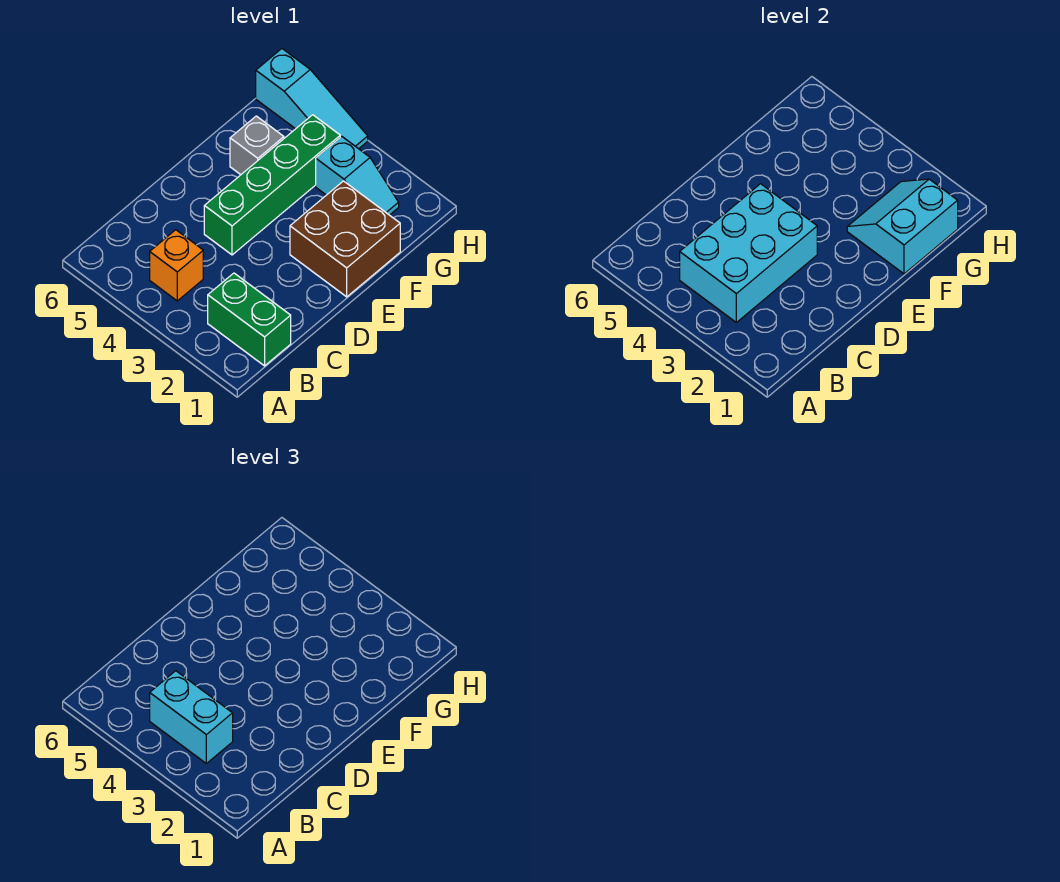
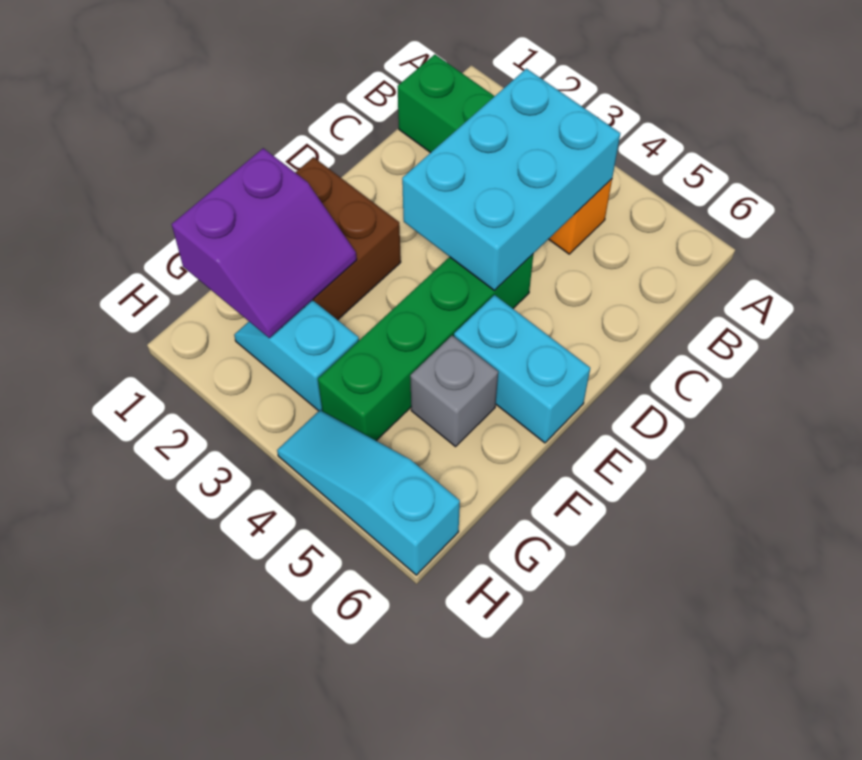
cyan 1x2 brick [150,671,233,763] -> cyan 1x2 brick moved to [454,295,590,443]
cyan 2x2 slope [847,179,958,274] -> purple 2x2 slope [172,148,357,338]

